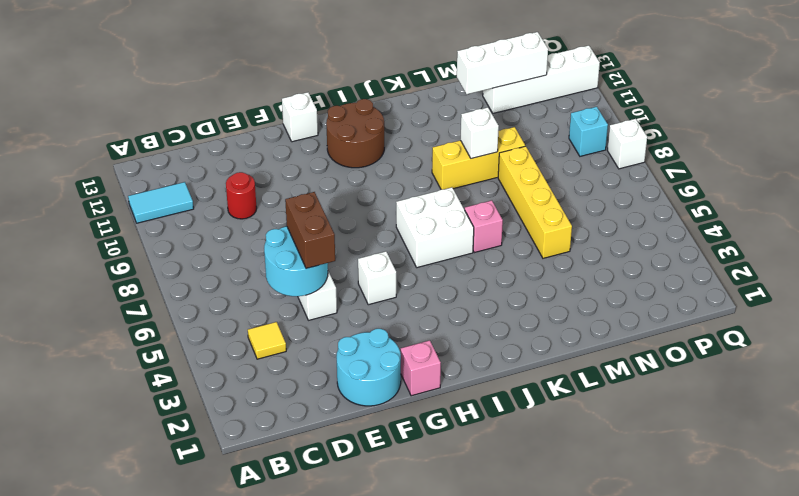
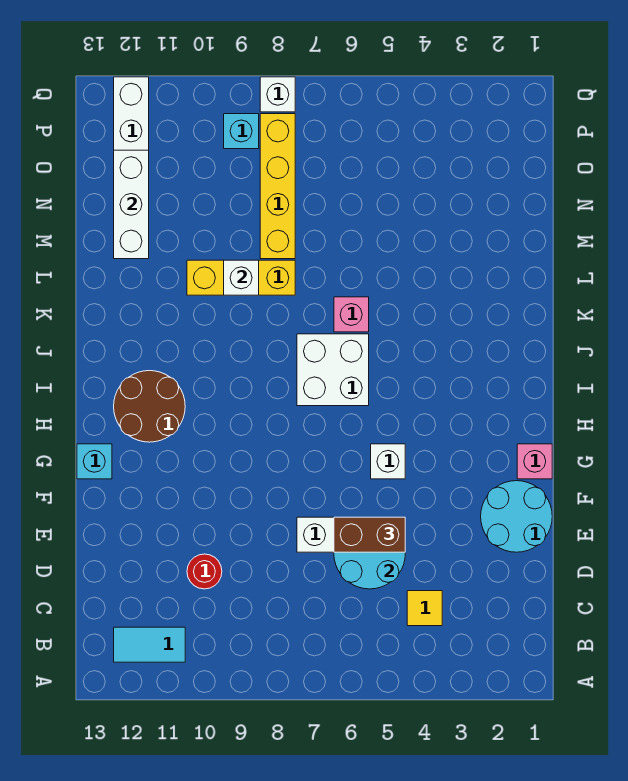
cyan 1x2 tile [128,182,194,223] -> cyan 1x2 tile turned to [114,627,185,662]
white 1x1 brick [282,92,318,142] -> cyan 1x1 brick [77,444,112,479]
yellow 1x3 brick [432,127,525,190] -> yellow 1x3 brick turned to [187,260,295,295]
yellow 1x4 brick [498,146,572,258] -> yellow 1x4 brick turned to [260,114,295,259]

